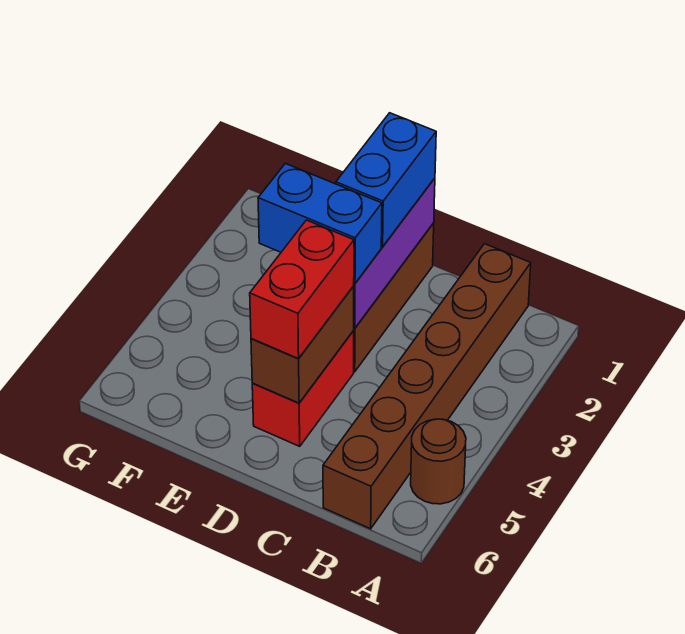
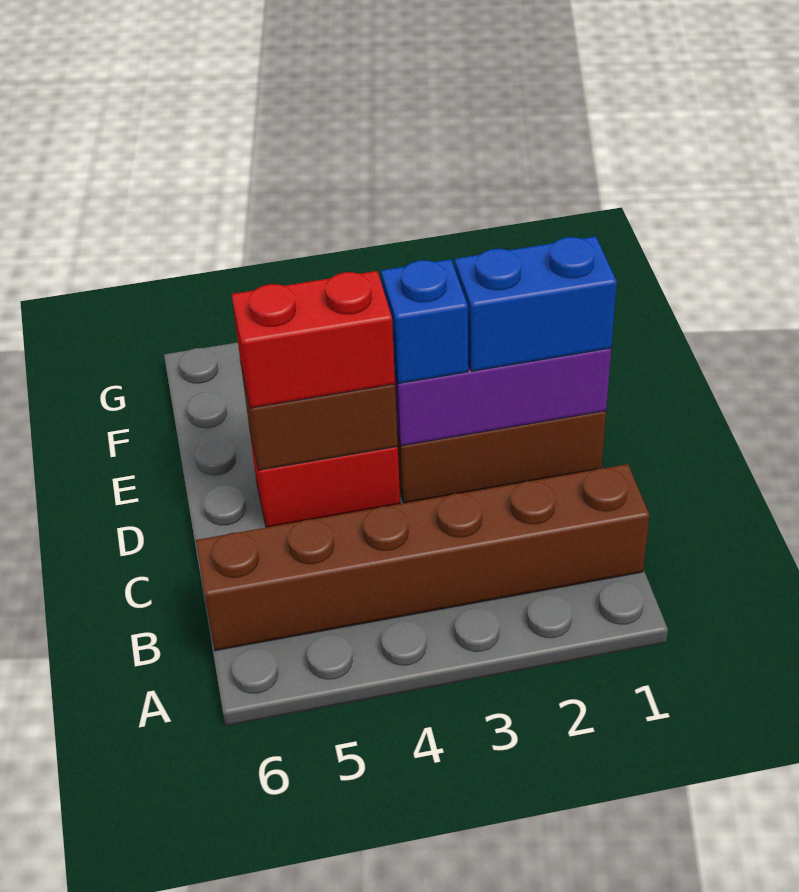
brown 1x1 round brick [411,419,466,504] -> none
blue 1x2 brick [258,163,382,283] -> blue 1x1 brick [381,259,468,384]

